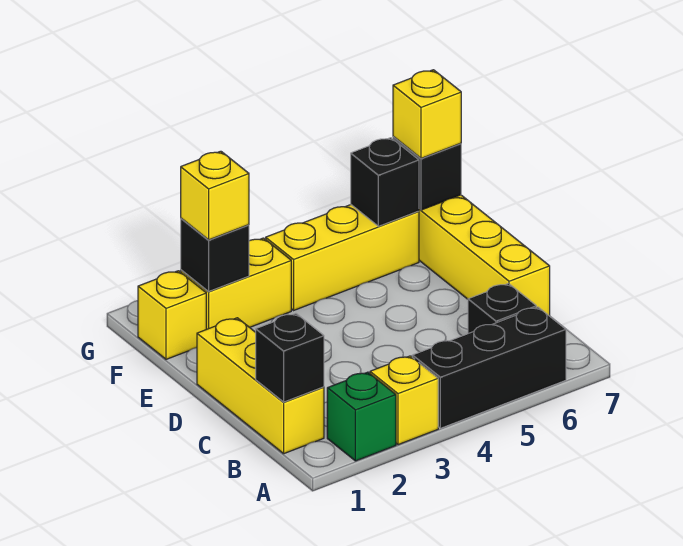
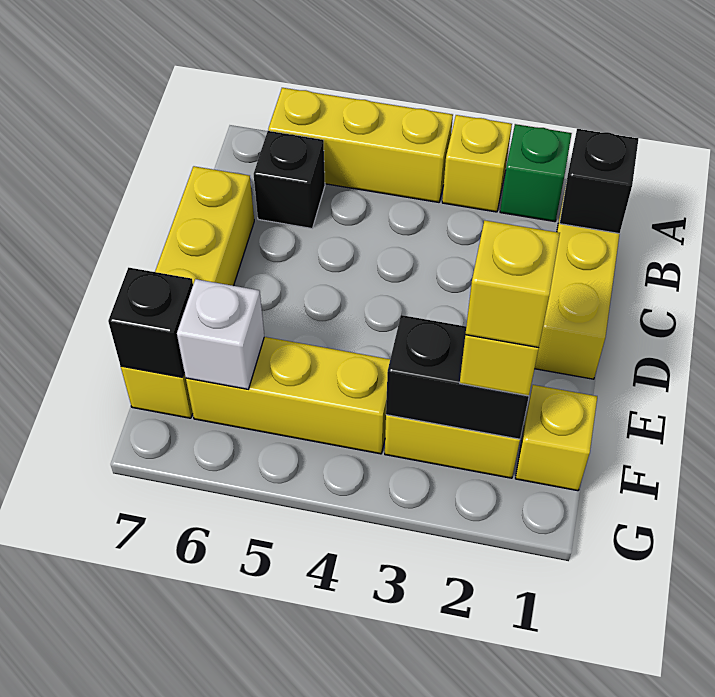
black 1x3 brick [412,307,566,428] -> yellow 1x3 brick [268,88,453,202]
black 1x1 brick [181,218,249,291] -> black 1x2 brick [386,315,529,439]
black 1x1 brick [351,138,419,226] -> white 1x1 brick [177,279,264,389]
yellow 1x1 brick [393,70,461,158] -> yellow 1x1 brick moved to [465,220,560,348]

